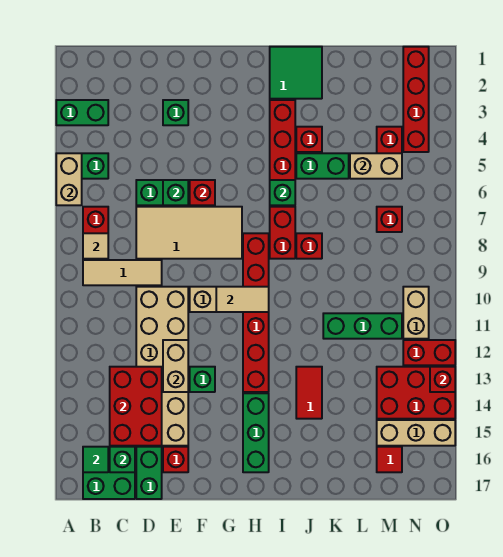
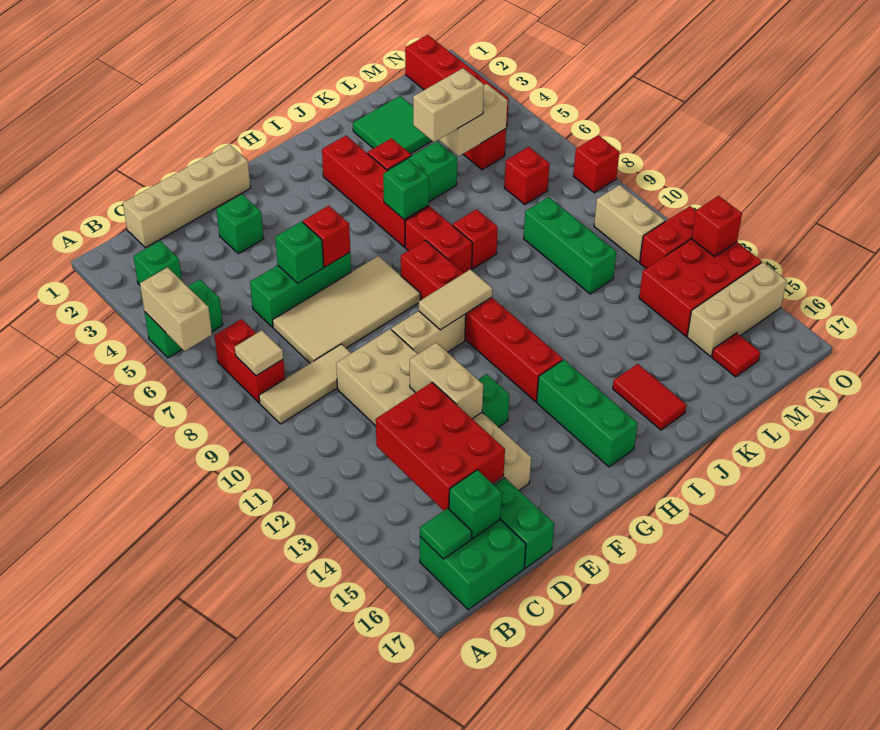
green 1x2 brick [56,100,108,125] -> green 1x1 brick [133,241,182,285]
none -> tan 1x4 brick [123,144,250,248]
red 1x1 brick [163,447,188,472] -> red 1x1 brick moved to [573,135,619,193]
green 2x2 tile [270,47,322,99] -> green 2x2 tile moved to [353,96,432,154]
red 1x2 tile [296,367,322,419] -> red 1x2 tile moved to [613,364,686,430]
none -> tan 1x2 brick [413,68,484,142]
green 1x3 brick [323,313,402,339] -> green 1x3 brick turned to [523,197,616,294]

